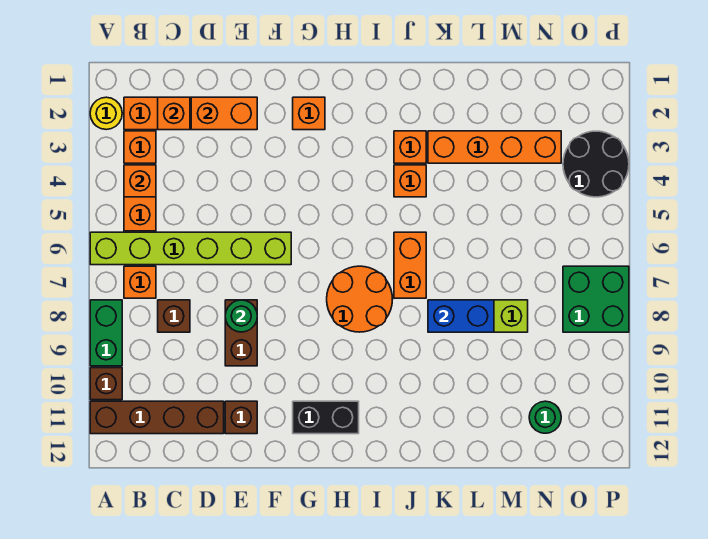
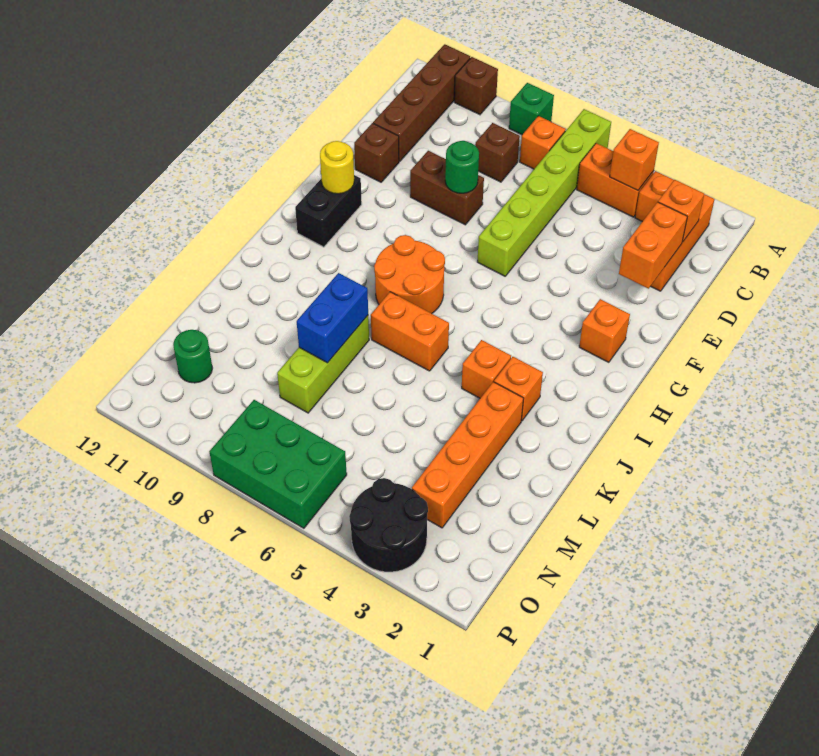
yellow 1x1 round brick [90,97,122,130] -> yellow 1x1 round brick moved to [320,141,354,194]
green 1x2 brick [90,300,122,366] -> green 1x1 brick [509,83,554,135]
green 2x2 brick [563,266,629,332] -> green 2x3 brick [209,400,347,528]

